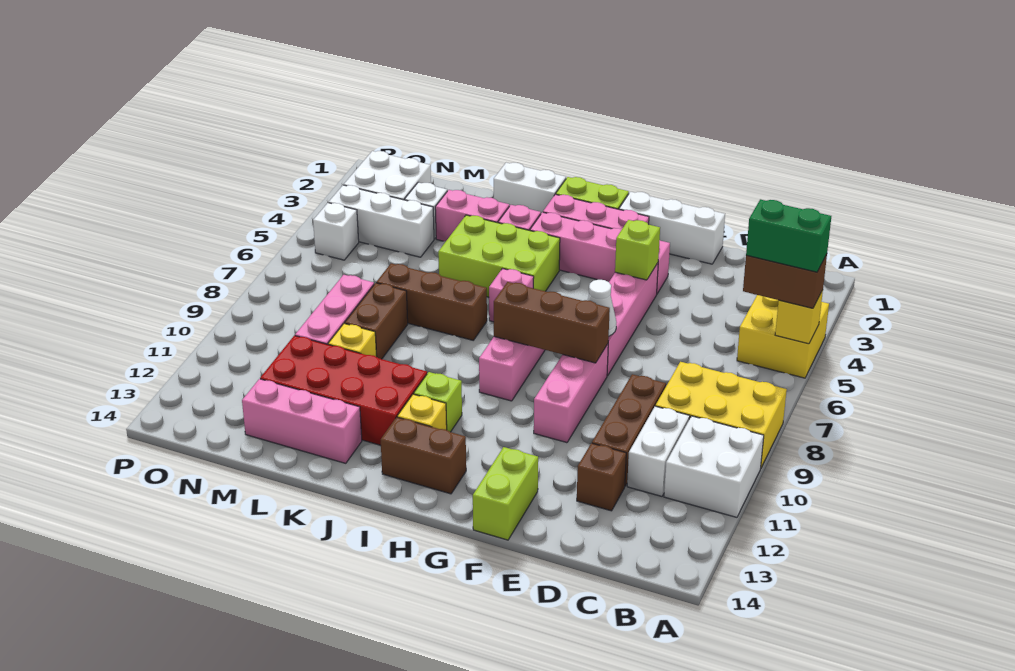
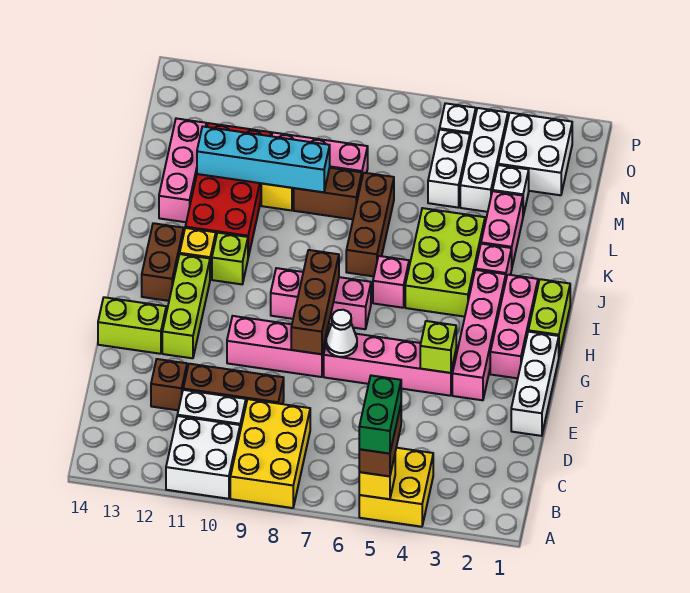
none -> lime 1x3 brick [162,254,210,358]
white 1x2 brick [494,163,566,213] -> white 1x2 brick moved to [428,130,470,208]
none -> cyan 1x4 brick [197,127,330,192]

